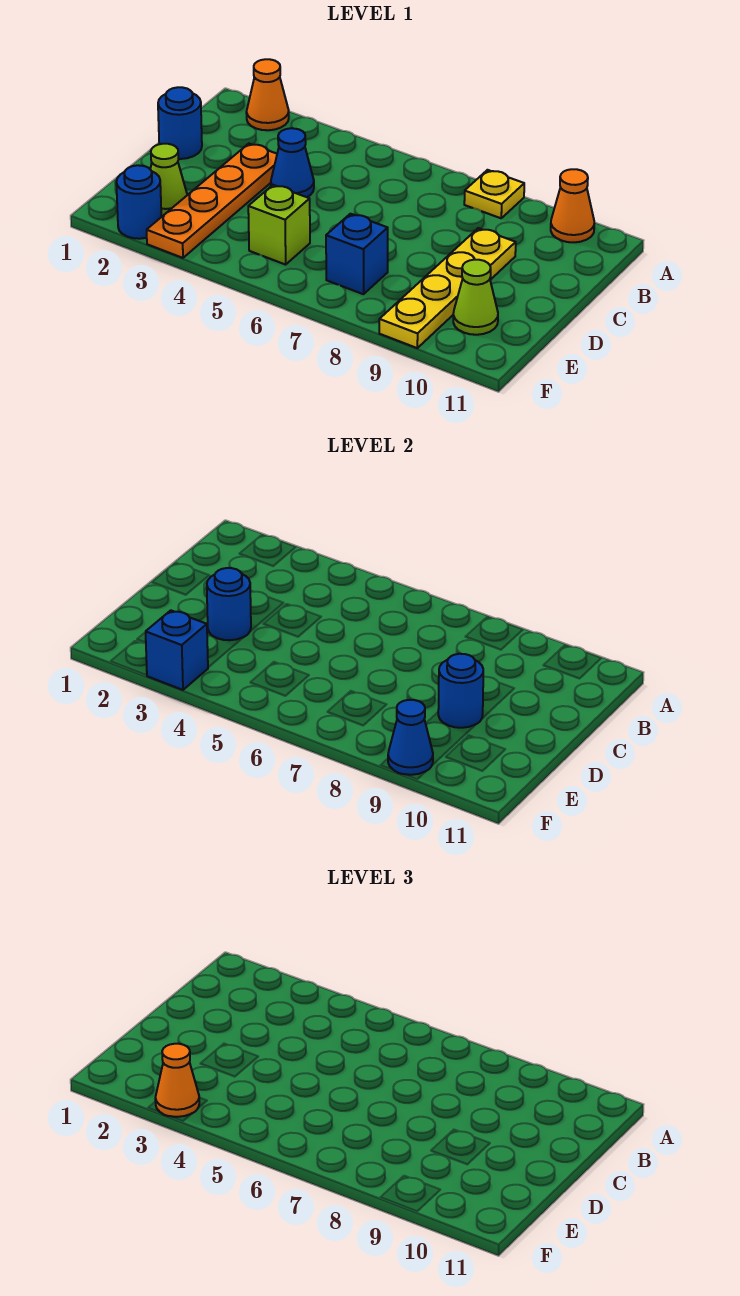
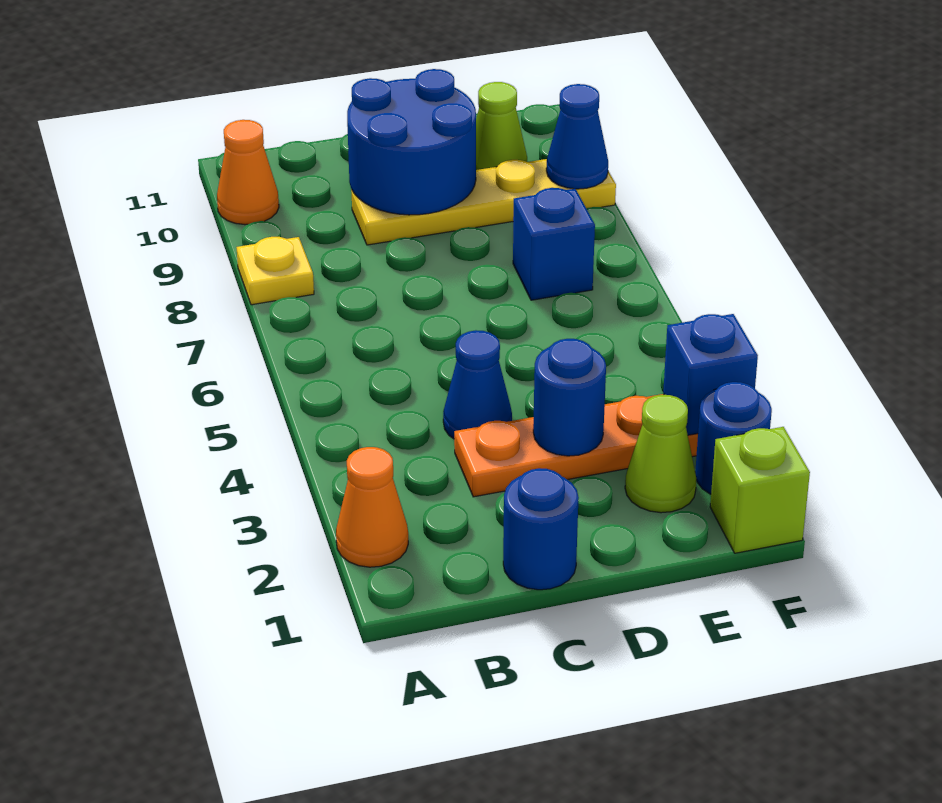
blue 1x1 round brick [438,654,483,728] -> blue 2x2 round brick [347,69,476,215]
lime 1x1 brick [248,185,310,265] -> lime 1x1 brick moved to [710,427,810,553]
orange 1x1 cone [155,1044,199,1117] -> none

